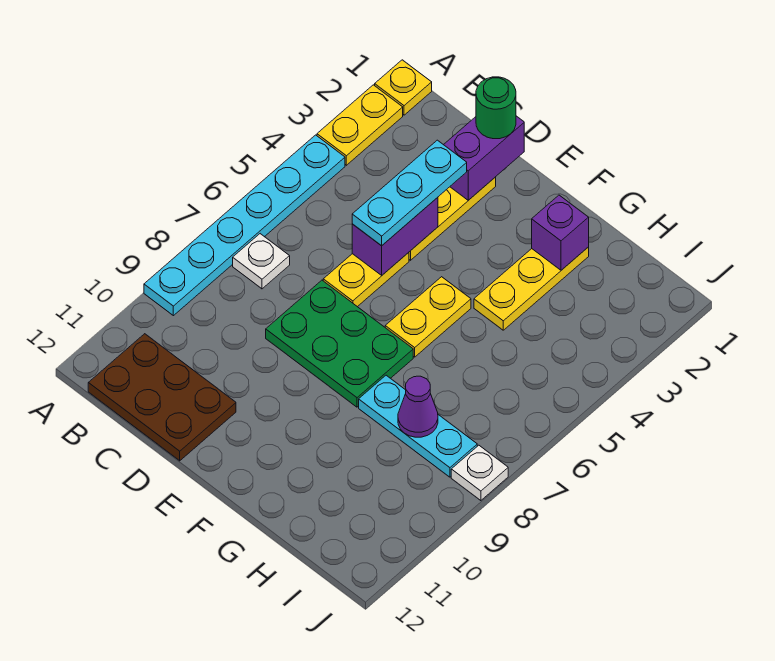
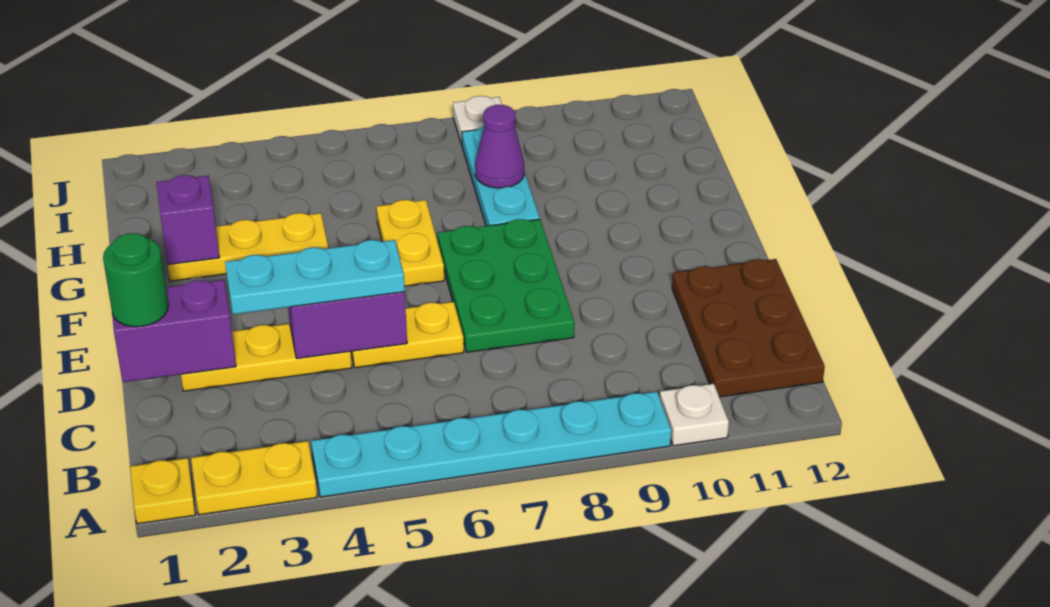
white 1x1 plate [233,234,290,289] -> white 1x1 plate moved to [660,384,729,446]
yellow 1x2 plate [385,277,471,357] -> yellow 1x2 plate turned to [376,200,444,286]

